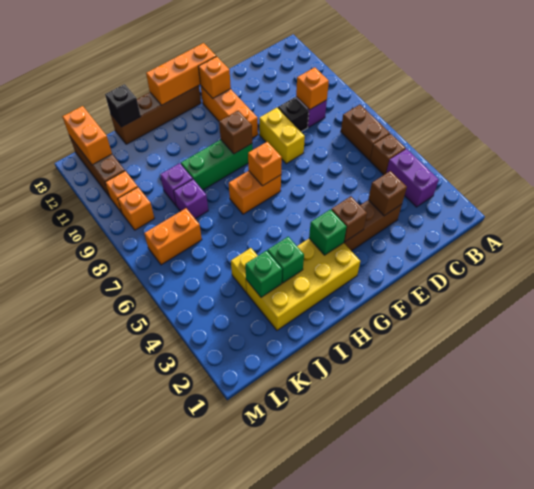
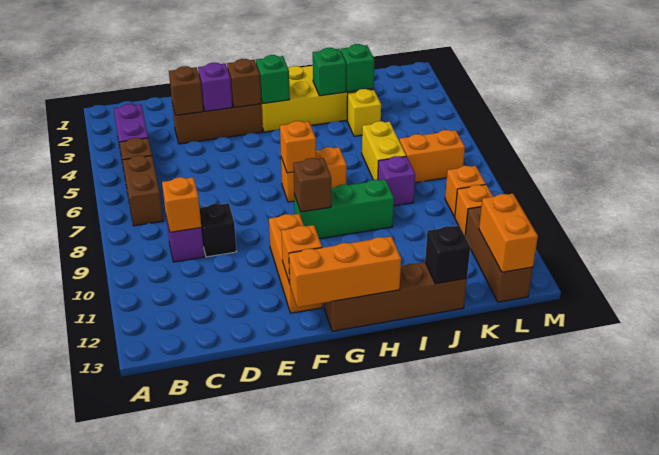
yellow 1x2 brick [259,108,305,164] -> yellow 1x2 brick moved to [362,121,406,180]
purple 1x1 brick [160,163,193,205] -> purple 1x1 brick moved to [198,63,232,111]

